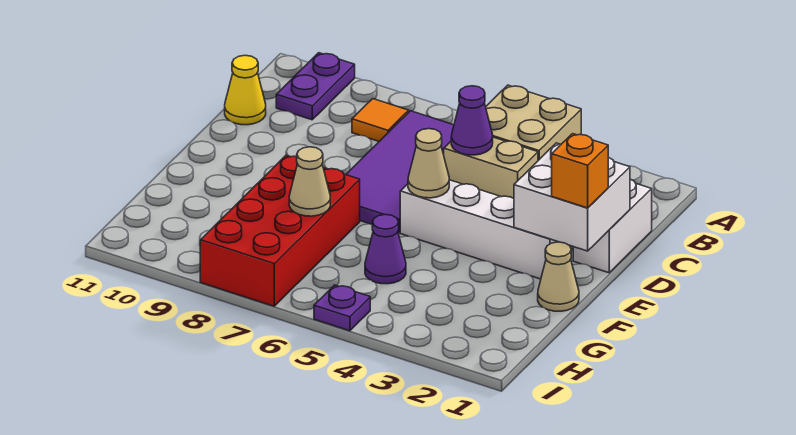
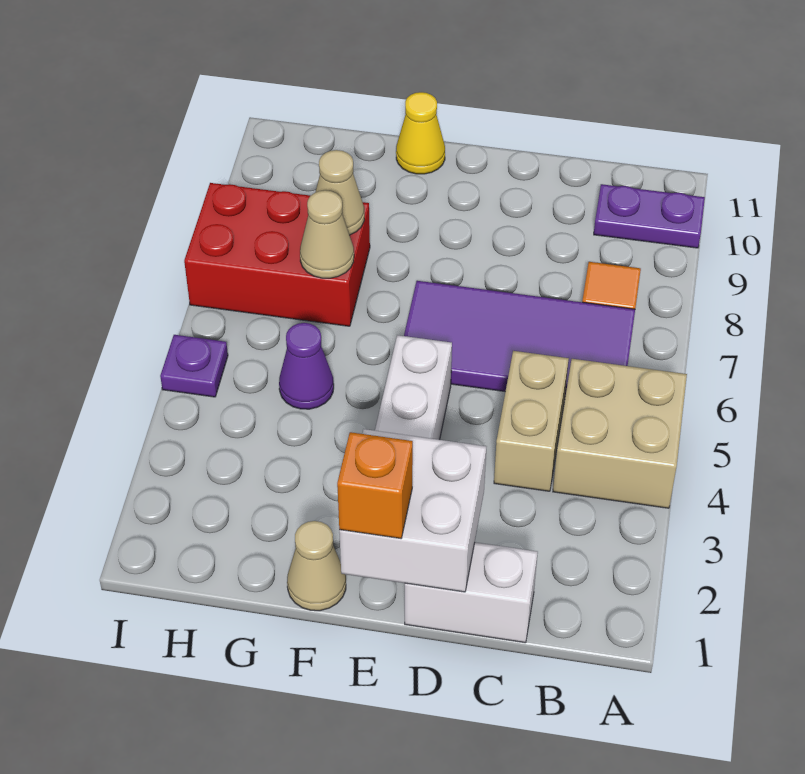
purple 1x1 cone [451,86,493,155] -> none
yellow 1x1 cone [225,55,266,125] -> yellow 1x1 cone moved to [396,92,445,174]
tan 1x1 cone [408,129,449,198] -> tan 1x1 cone moved to [316,150,364,235]
red 2x4 brick [200,156,360,306] -> red 2x3 brick [184,183,370,326]

